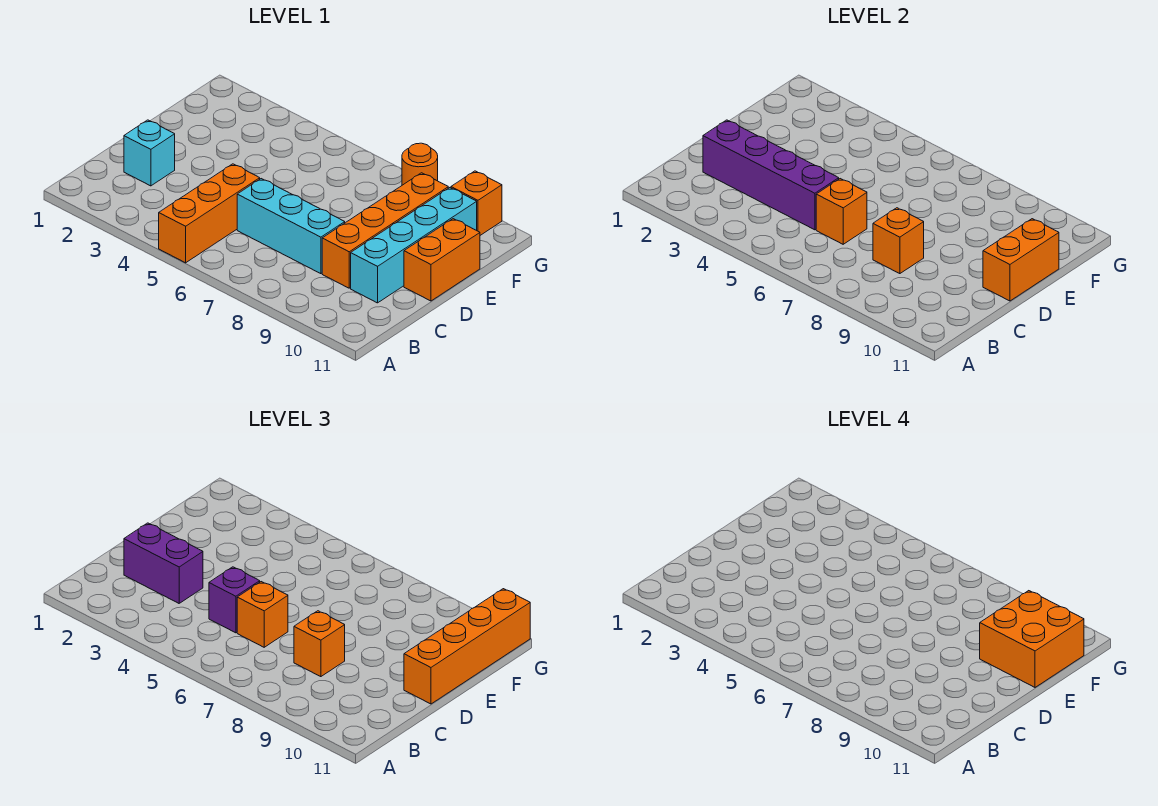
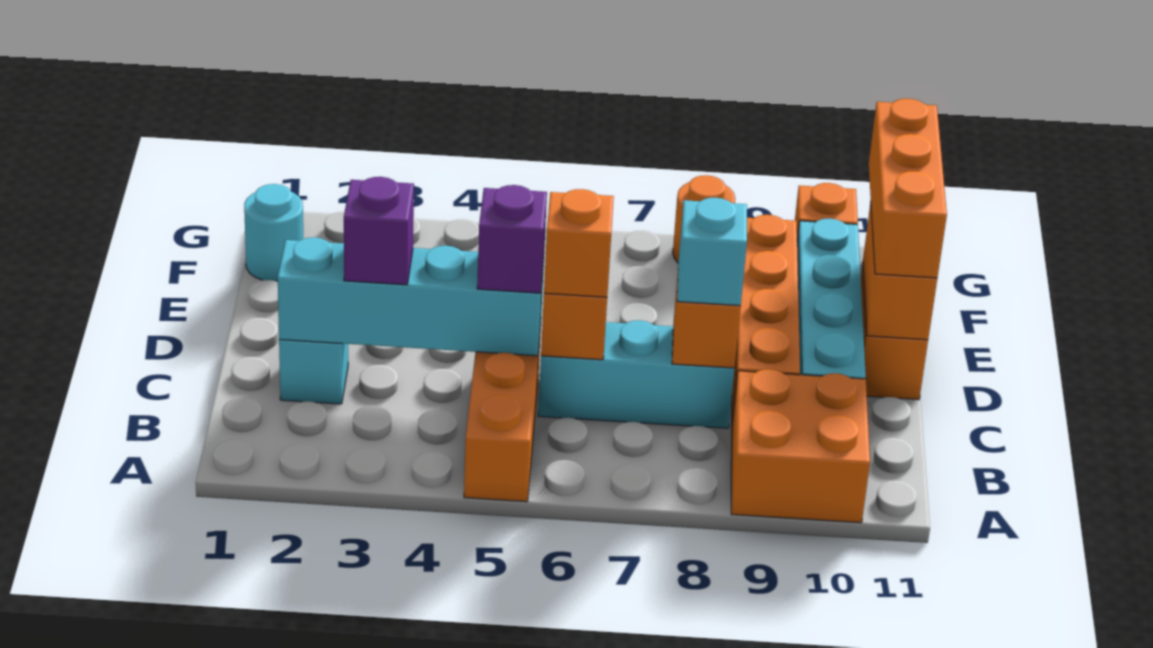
purple 1x4 brick [703,120,839,230] -> cyan 1x4 brick [278,237,544,356]
purple 1x2 brick [124,523,203,603] -> purple 1x1 brick [344,177,414,285]
orange 1x1 brick [294,611,345,677] -> cyan 1x1 brick [677,198,747,306]
orange 1x4 brick [404,589,530,704] -> orange 1x3 brick [869,99,947,278]
orange 2x2 brick [980,591,1084,687] -> orange 2x2 brick moved to [731,369,870,523]
none -> cyan 1x1 round brick [244,184,303,281]

